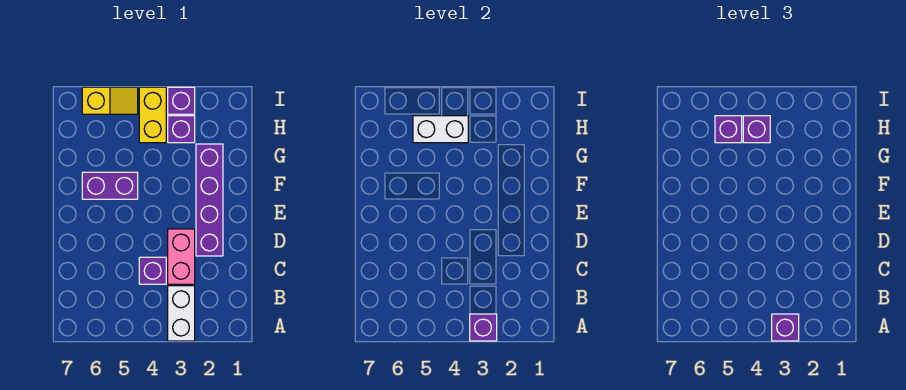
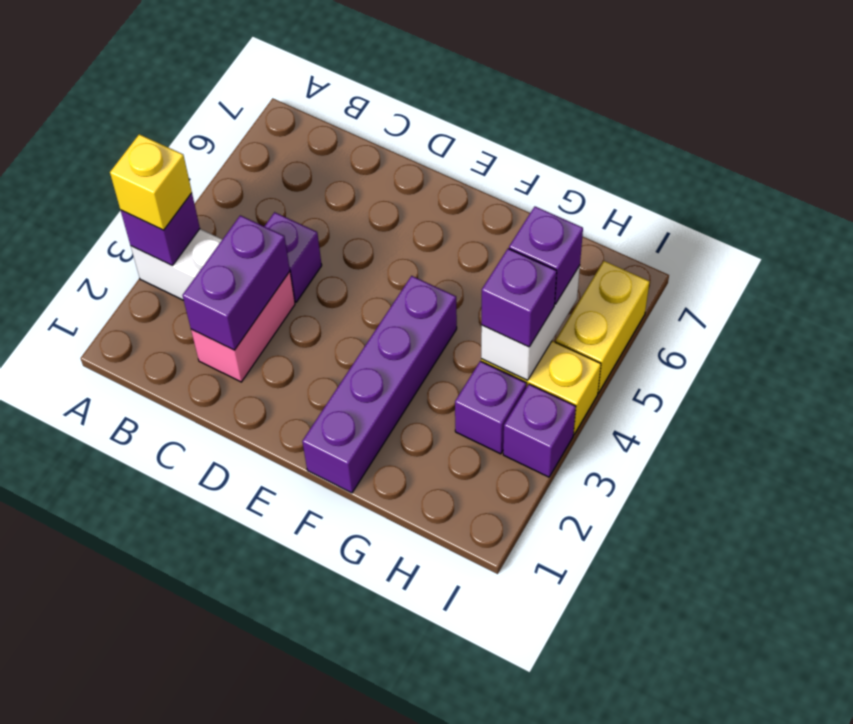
purple 1x1 brick [772,314,799,341] -> yellow 1x1 brick [110,134,192,230]
pink 1x2 brick [168,229,195,284] -> pink 1x2 brick turned to [191,272,295,382]
purple 1x4 brick [196,144,223,256] -> purple 1x4 brick turned to [302,276,457,493]
purple 1x2 brick [82,172,138,199] -> purple 1x2 brick moved to [182,215,290,350]
yellow 1x2 slope [82,87,138,114] -> yellow 1x2 brick [556,261,650,393]

